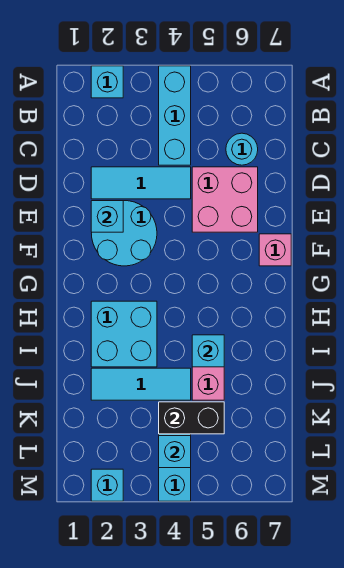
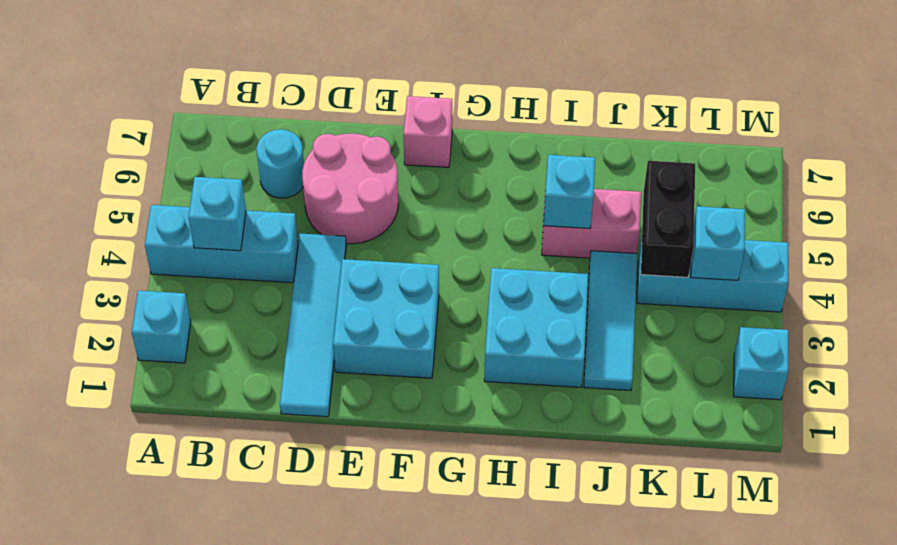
cyan 1x3 tile [91,167,191,199] -> cyan 1x4 tile [280,233,346,417]
pink 2x2 brick [192,167,258,232] -> pink 2x2 round brick [302,134,398,244]
cyan 2x2 round brick [91,201,157,266] -> cyan 2x2 brick [333,259,439,378]
cyan 1x1 brick [91,201,123,232] -> cyan 1x1 brick moved to [189,177,246,251]

